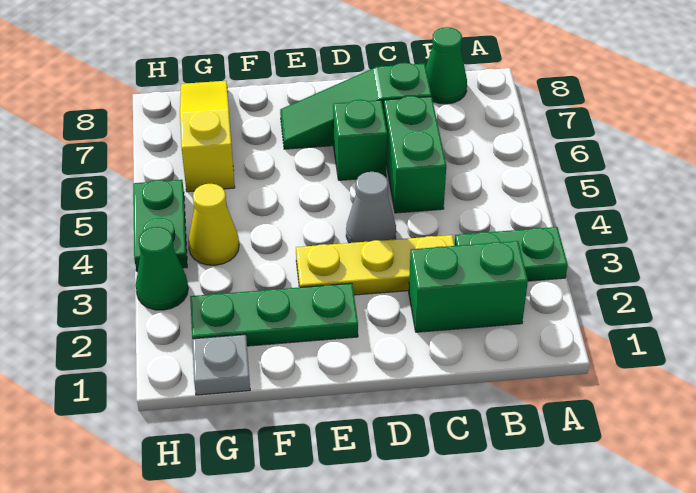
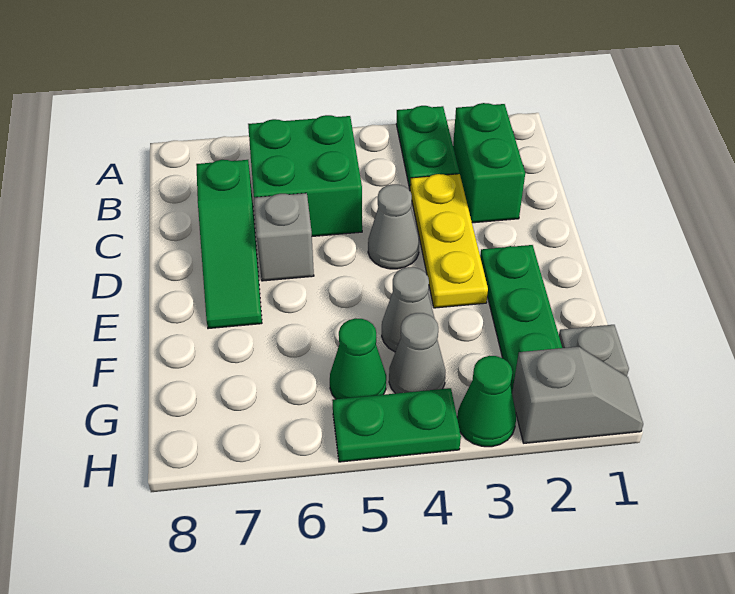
green 1x1 cone [426,27,467,104] -> green 1x1 cone moved to [330,318,386,399]
green 1x2 brick [384,96,446,213] -> green 2x2 brick [248,115,362,236]
green 1x1 brick [333,100,387,180] -> grey 1x1 brick [254,193,314,281]
none -> grey 1x1 cone [382,267,435,352]
yellow 1x1 cone [188,184,239,265] -> grey 1x1 cone [389,313,445,394]
yellow 1x3 slope [180,81,235,192] -> none
none -> grey 1x2 slope [512,347,643,443]

